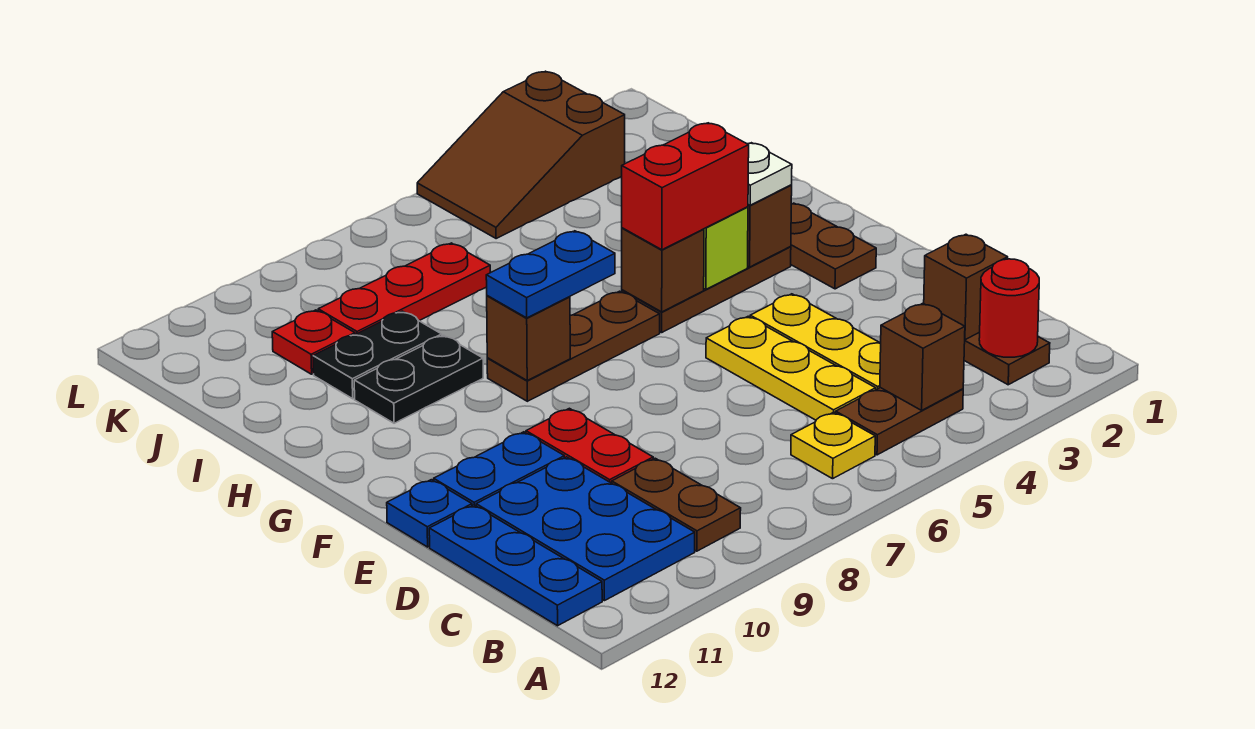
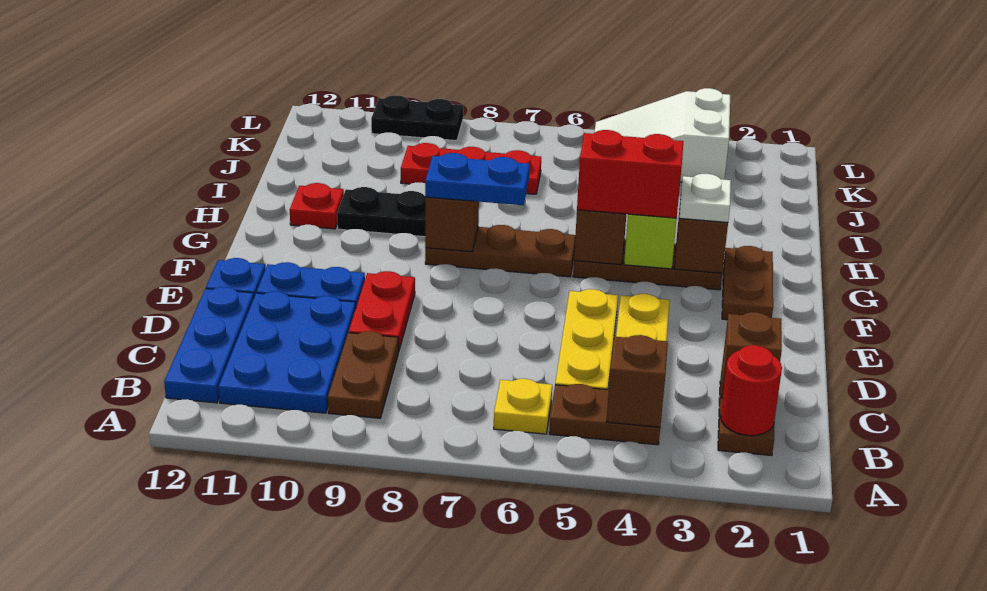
black 1x2 plate [313,311,442,399] -> black 1x2 plate moved to [371,95,463,141]
red 1x1 plate [272,310,355,374] -> red 1x1 plate moved to [290,183,344,229]
brown 2x3 slope [417,71,625,239] -> white 2x3 slope [594,88,730,182]

